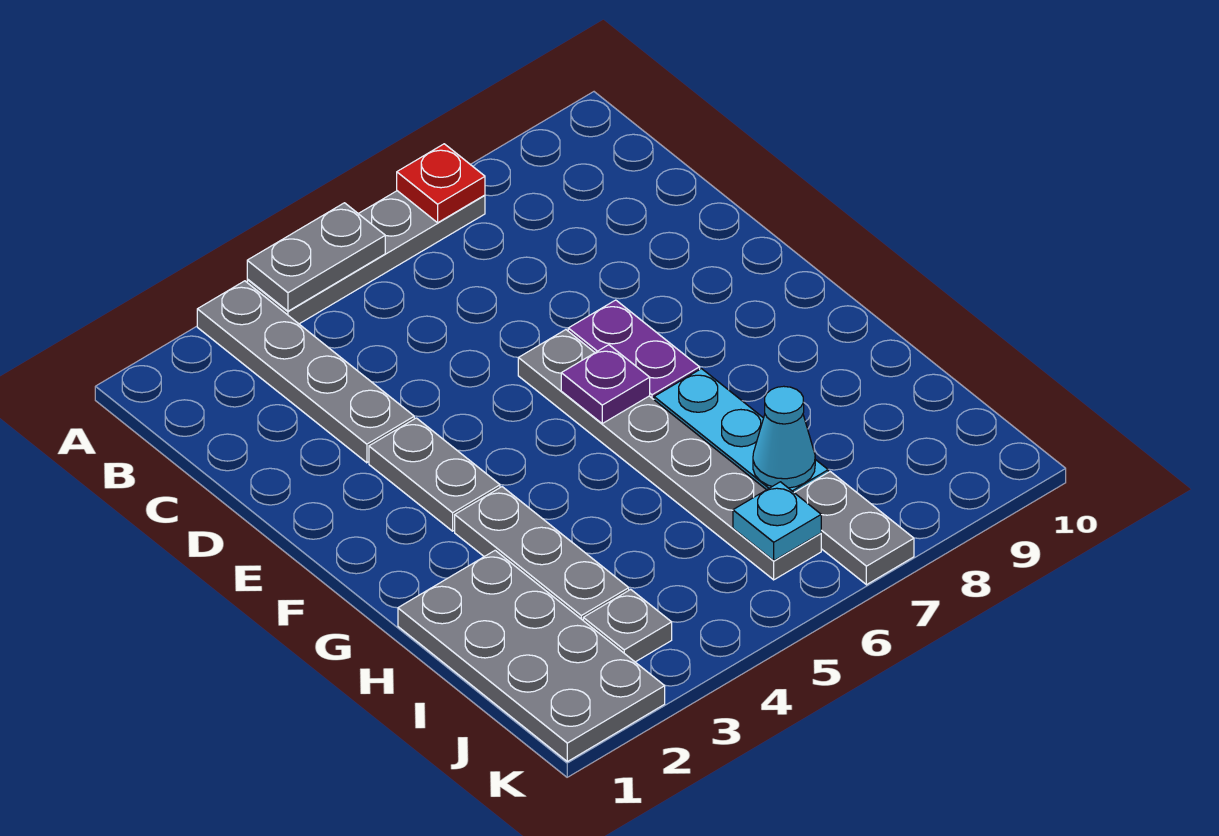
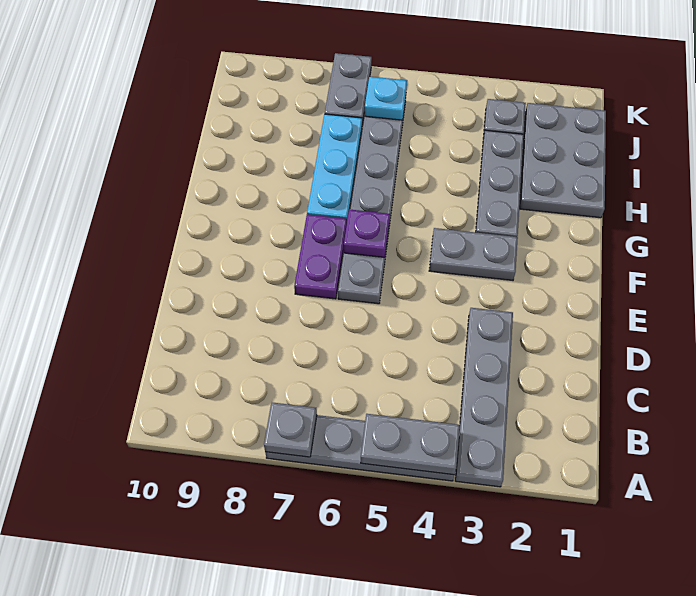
red 1x1 plate [397,144,485,223] -> grey 1x1 plate [264,403,317,457]
grey 1x2 plate [369,418,500,531] -> grey 1x2 plate turned to [429,228,518,280]
grey 2x4 plate [398,550,665,762] -> grey 2x3 plate [520,103,606,218]
cyan 1x1 cone [753,386,815,488] -> none

